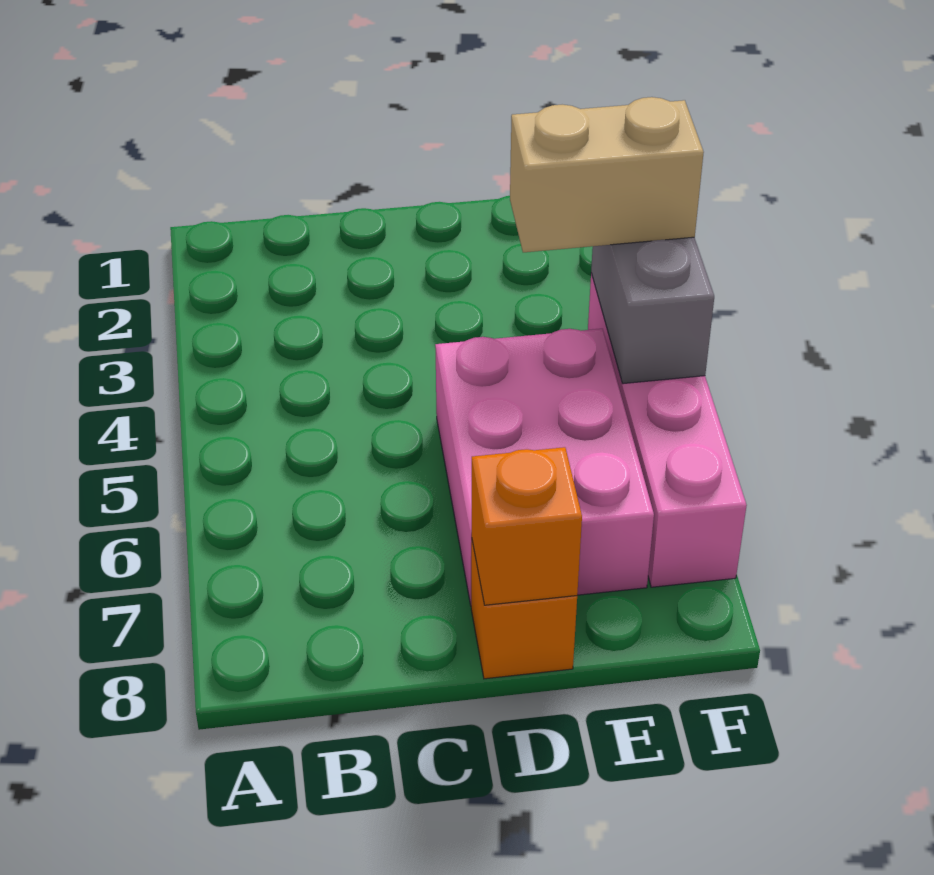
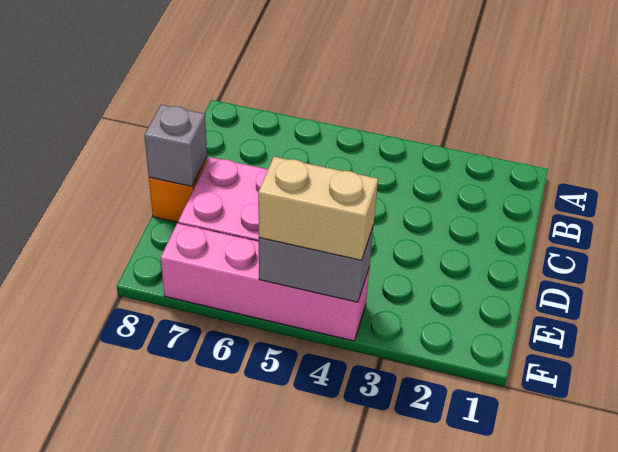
orange 1x1 brick [472,447,582,605] -> grey 1x1 brick [144,105,207,186]
tan 1x2 brick [510,97,704,252] -> tan 1x2 brick turned to [258,157,378,260]

